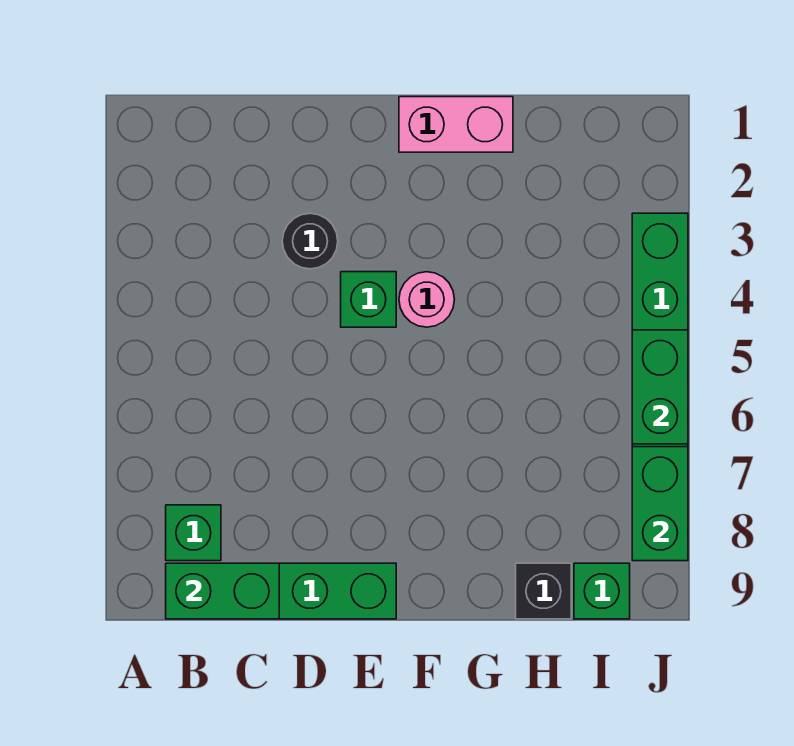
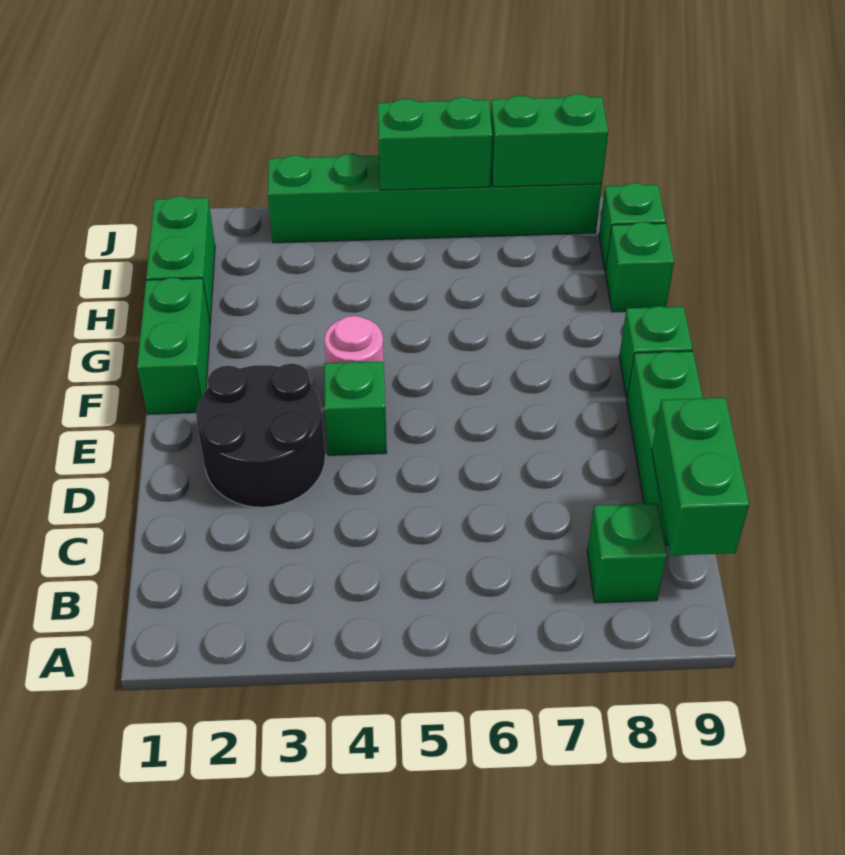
black 1x1 round brick [282,213,338,269] -> black 2x2 round brick [196,364,325,507]
pink 1x2 brick [399,97,513,152] -> green 1x2 brick [137,278,210,414]
none -> green 1x1 brick [619,306,693,398]
none -> green 1x2 brick [146,196,215,323]
black 1x1 brick [516,563,571,619] -> green 1x1 brick [605,222,674,312]

